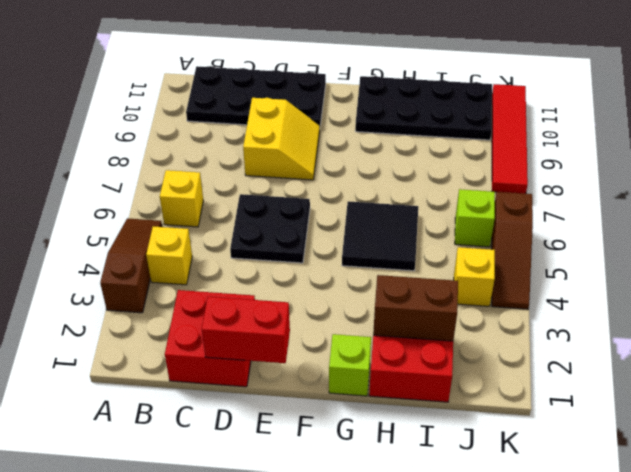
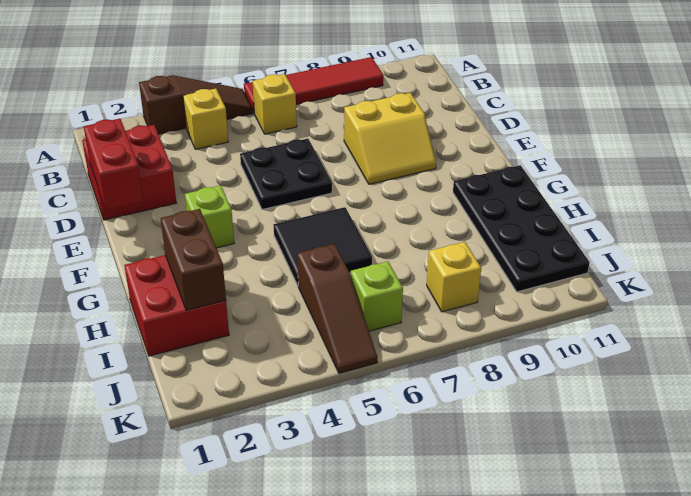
black 2x4 plate [186,66,326,125] -> none
lime 1x1 brick [329,334,371,396] -> lime 1x1 brick moved to [185,185,234,248]
yellow 1x1 brick [454,247,495,306] -> yellow 1x1 brick moved to [427,242,481,312]
brown 1x3 slope [492,192,533,309] -> brown 1x3 slope turned to [297,244,377,373]
red 1x4 tile [492,84,528,194] -> red 1x4 tile moved to [244,57,383,113]

